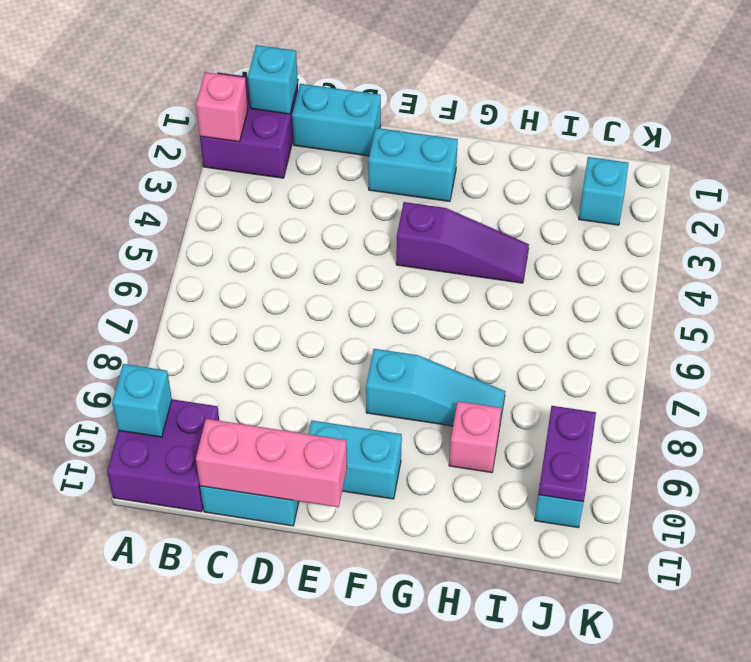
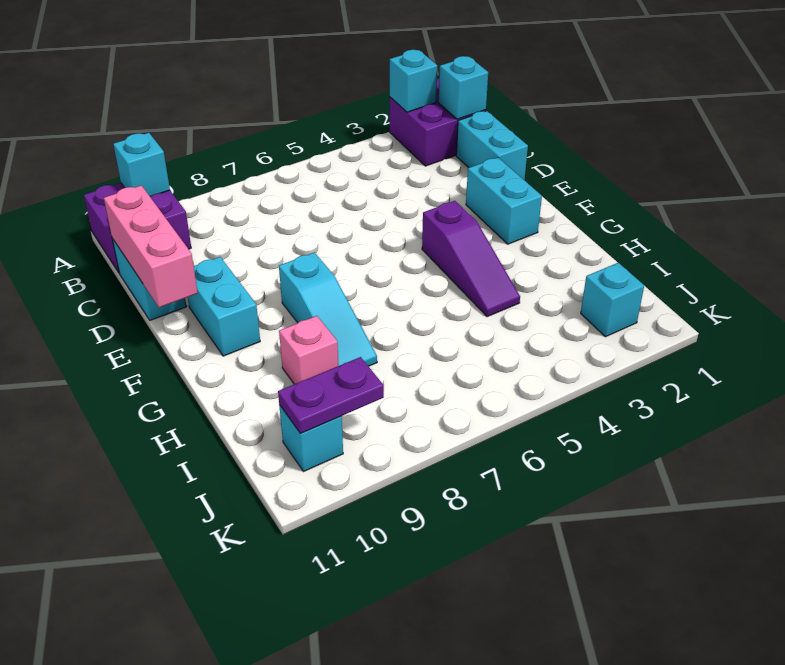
pink 1x1 brick [196,72,248,142] -> cyan 1x1 brick [390,50,437,112]

